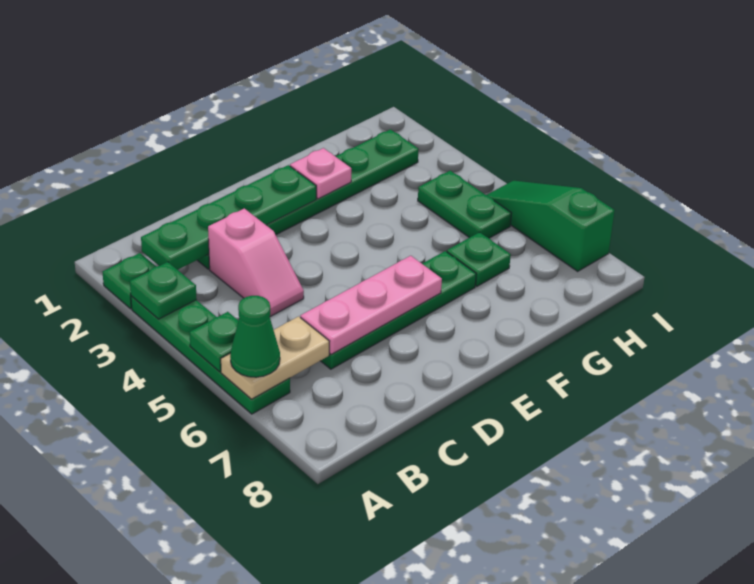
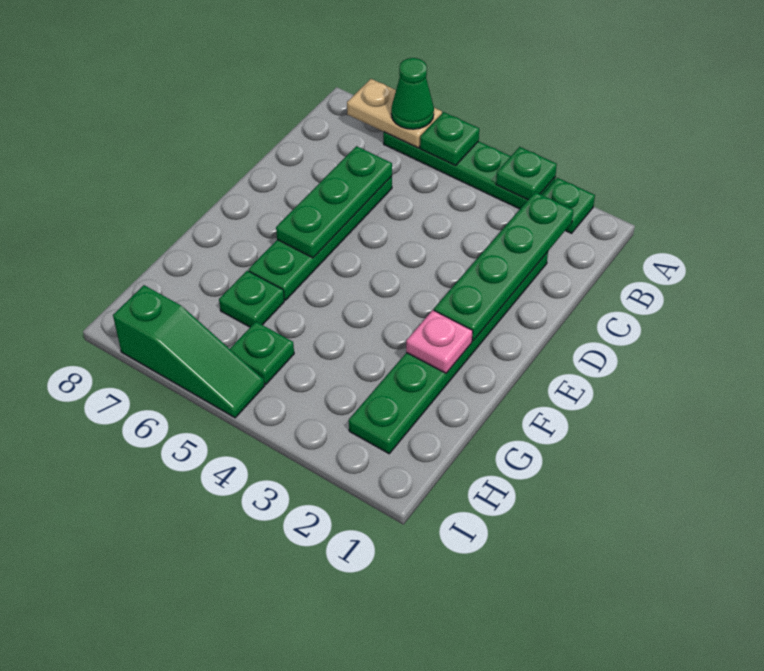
tan 1x2 plate [221,316,329,399] -> tan 1x2 plate turned to [347,79,442,148]
pink 1x2 slope [208,208,304,317] -> none
pink 1x3 plate [300,256,442,354] -> green 1x3 plate [276,146,392,258]
green 1x2 plate [418,171,511,238] -> green 1x1 plate [230,322,294,384]

